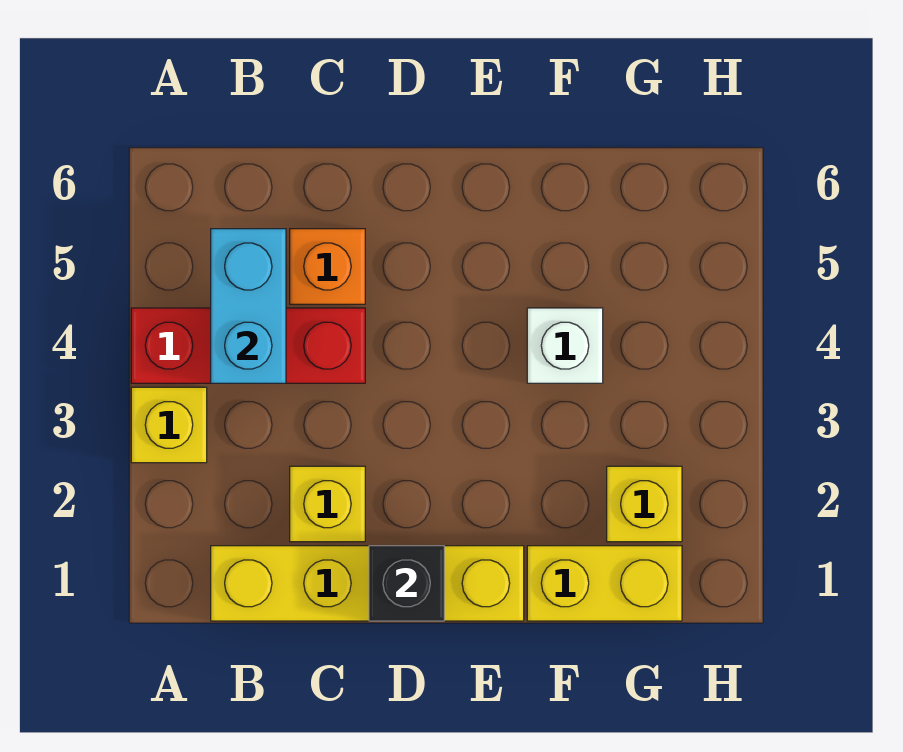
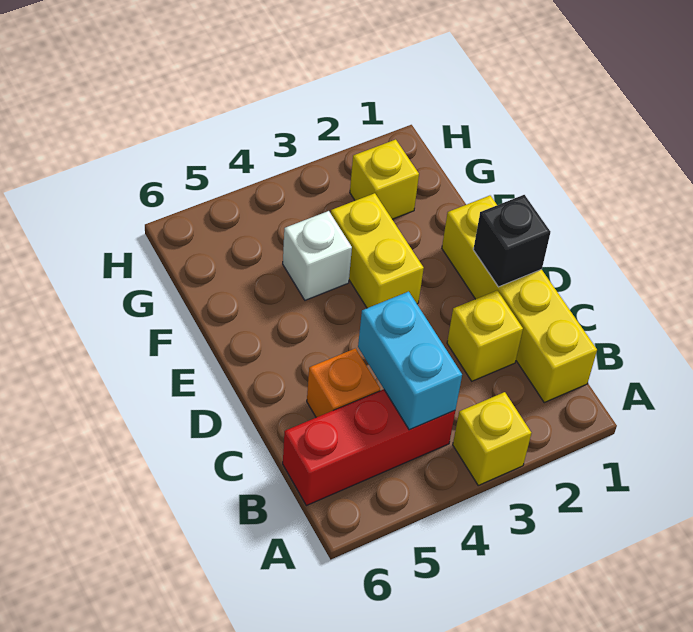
red 1x3 brick [131,308,365,383] -> red 1x3 brick turned to [283,389,455,506]
cyan 1x2 brick [211,229,286,383] -> cyan 1x2 brick turned to [358,292,462,430]
yellow 1x2 brick [527,546,682,621] -> yellow 1x2 brick moved to [331,193,424,308]

